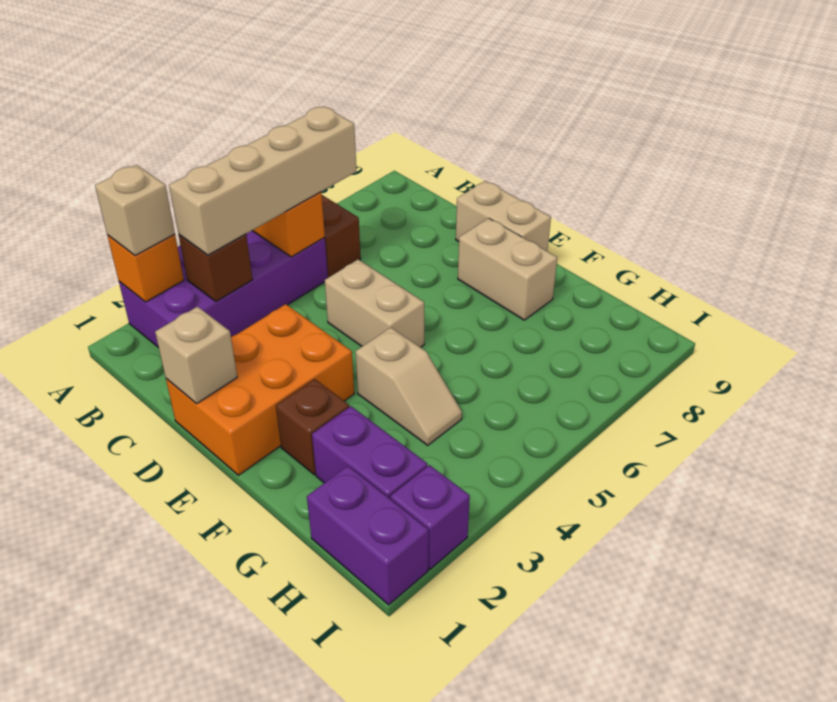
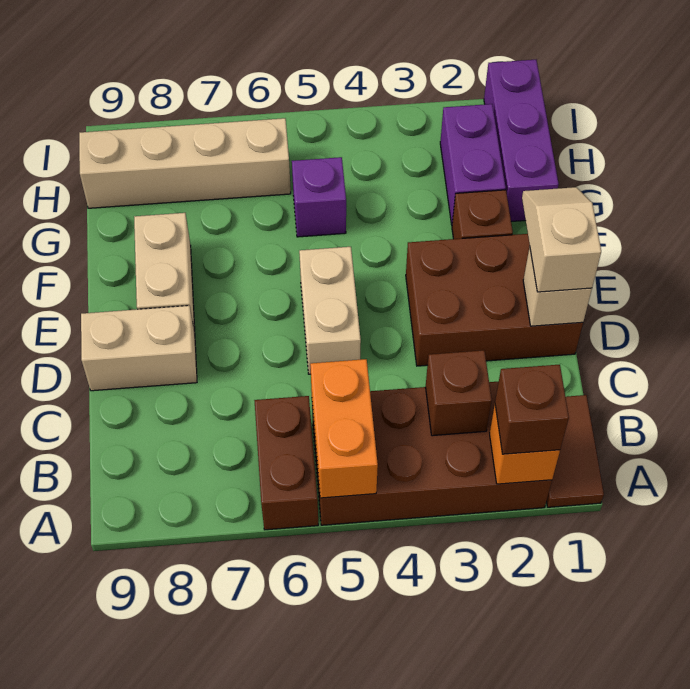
none -> brown 1x2 tile [546,395,604,507]
purple 2x4 brick [119,231,328,348] -> brown 2x4 brick [312,381,552,525]
tan 1x1 brick [95,165,175,255] -> brown 1x1 brick [495,365,569,454]
tan 1x4 brick [169,106,357,255] -> tan 1x4 brick moved to [79,118,291,208]
orange 2x3 brick [166,304,354,475] -> brown 2x3 brick [406,234,583,366]
tan 1x2 brick [456,181,551,251] -> tan 1x2 brick turned to [81,306,197,391]
tan 1x2 slope [355,327,462,445] -> tan 1x2 slope moved to [522,187,601,292]
purple 1x2 brick [307,466,429,605] -> purple 1x3 brick [484,60,559,222]
purple 1x1 brick [390,465,470,569] -> purple 1x1 brick moved to [292,157,346,237]

